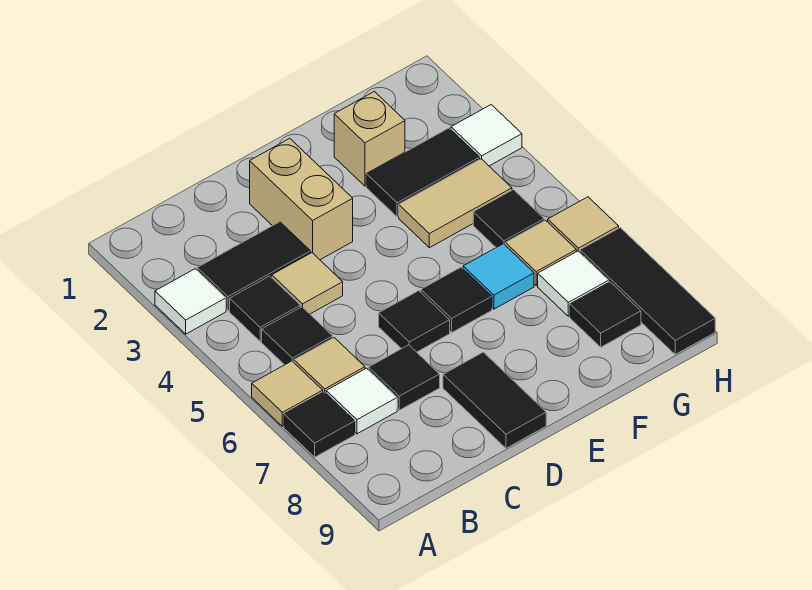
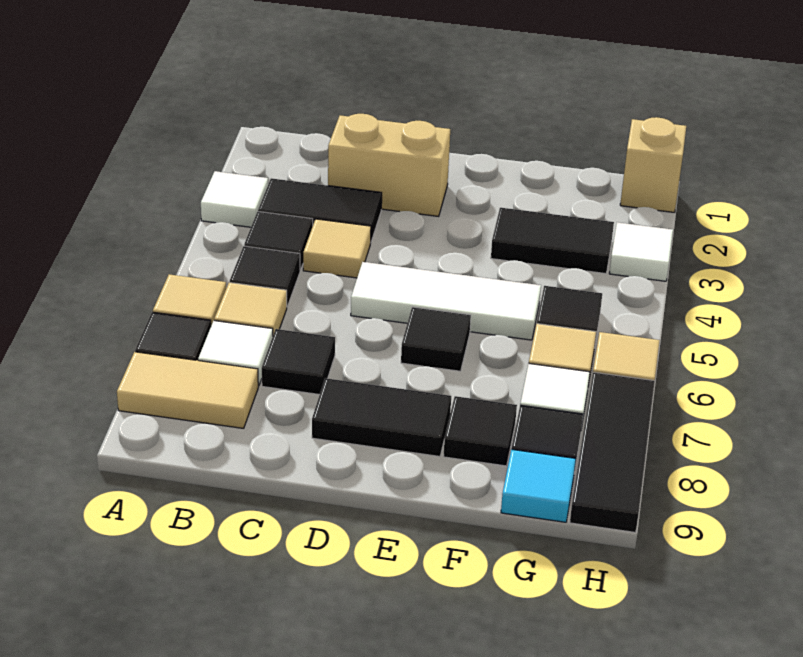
tan 1x2 brick [250,138,353,260] -> tan 1x2 brick turned to [328,114,450,216]
none -> white 1x3 tile [351,262,541,340]
black 1x1 tile [379,291,450,352] -> black 1x1 tile moved to [443,396,517,466]
black 1x2 tile [443,352,546,448] -> black 1x2 tile turned to [312,378,451,456]
tan 1x1 brick [334,92,405,186] -> tan 1x1 brick moved to [620,117,686,212]
tan 1x2 tile [399,159,512,248] -> tan 1x2 tile moved to [117,352,258,428]
cyan 1x1 tile [463,244,534,309] -> cyan 1x1 tile moved to [501,449,576,522]

